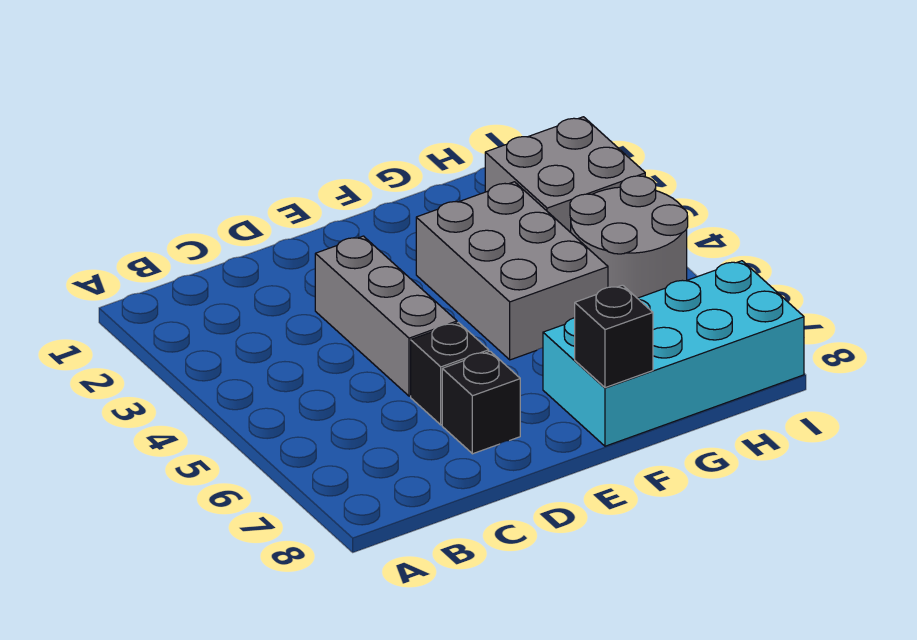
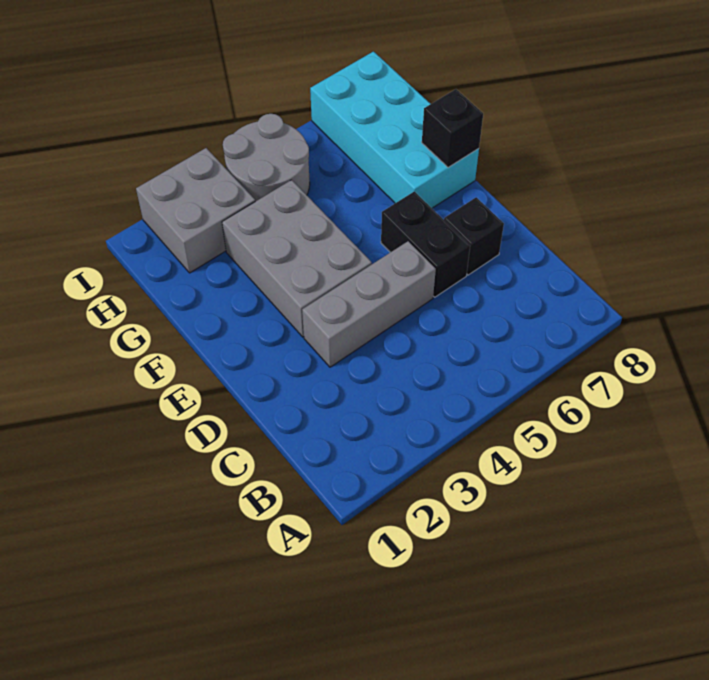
black 1x1 brick [411,323,489,425] -> black 1x2 brick [381,191,470,297]
grey 2x3 brick [416,182,608,360] -> grey 2x3 brick turned to [222,180,372,337]

